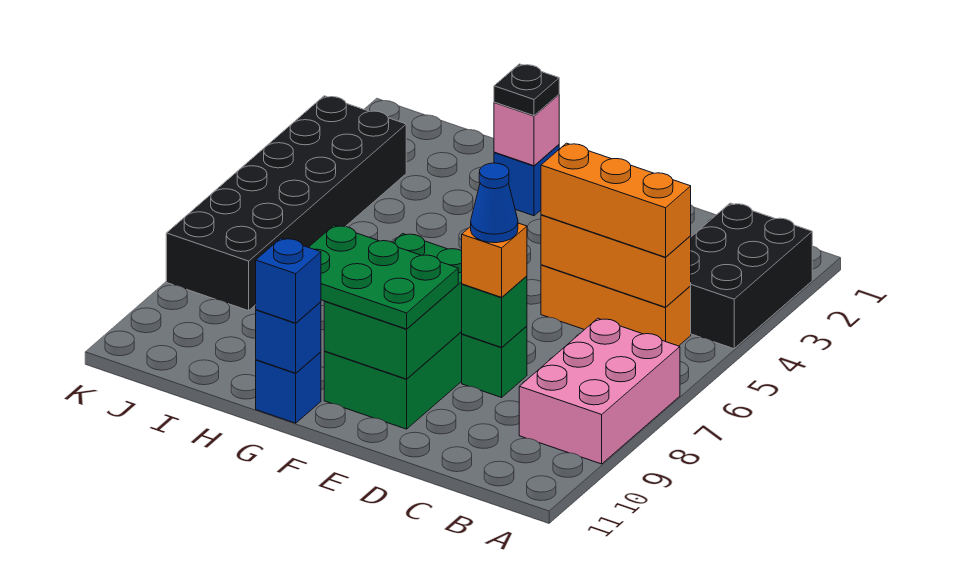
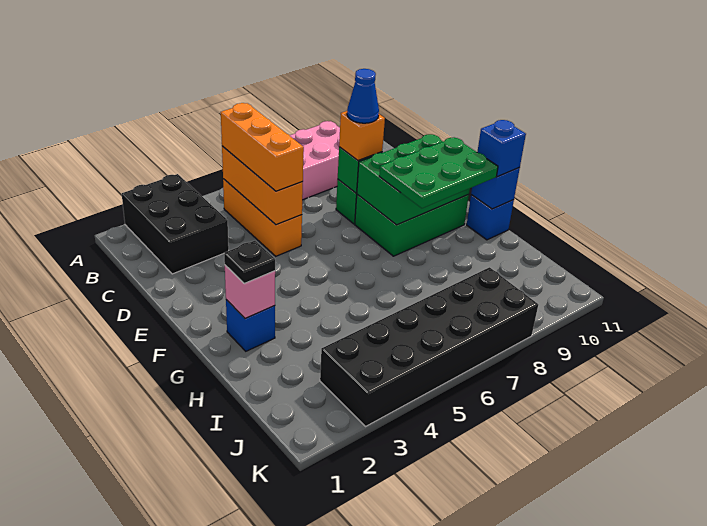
black 2x3 brick [691,203,812,349] -> black 2x3 brick turned to [122,174,229,274]
green 2x3 plate [309,226,458,329] -> green 2x3 plate turned to [379,138,498,208]

